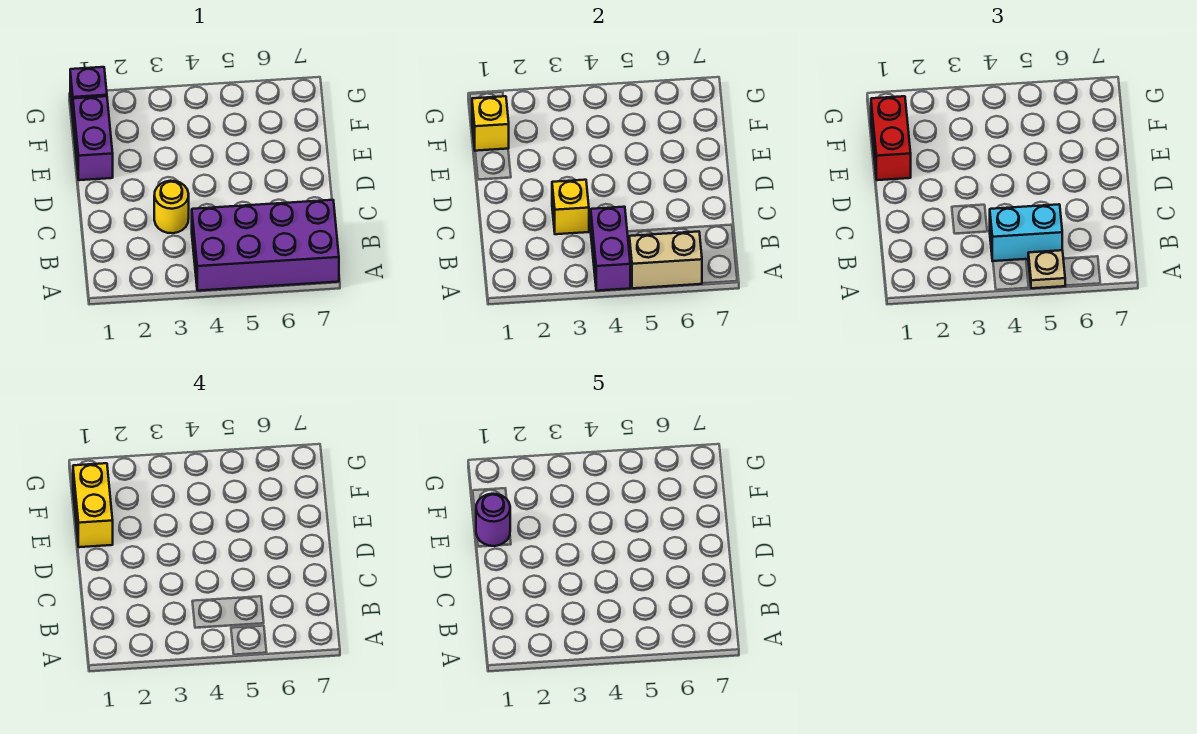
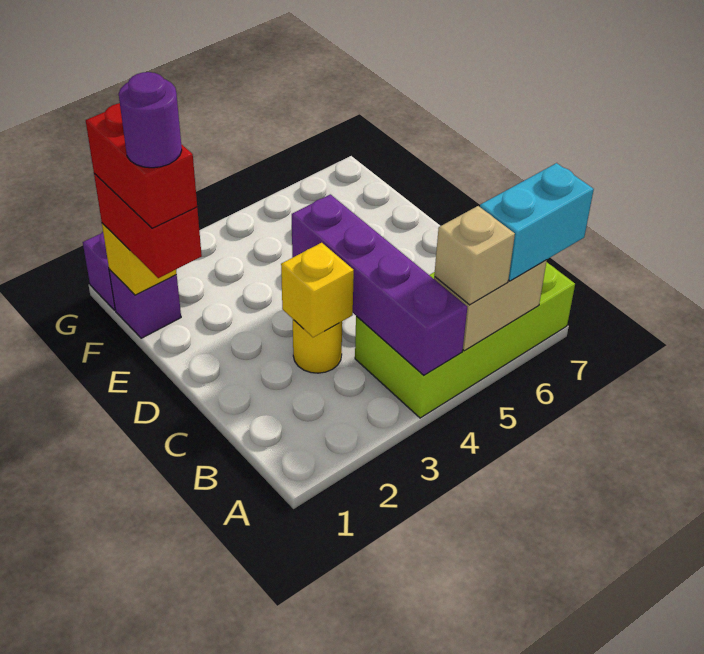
purple 2x4 brick [192,200,339,291] -> lime 2x4 brick [355,262,575,418]
purple 1x2 brick [591,207,630,291] -> purple 1x4 brick [292,194,467,375]
tan 1x1 plate [1028,250,1065,288] -> tan 1x1 brick [434,206,515,305]
cyan 1x2 brick [990,204,1062,261] -> cyan 1x2 brick moved to [480,163,594,281]
purple 1x2 brick [73,96,113,180] -> purple 1x1 brick [109,269,181,338]
yellow 1x2 brick [73,463,113,547] -> red 1x2 brick [86,103,197,228]

